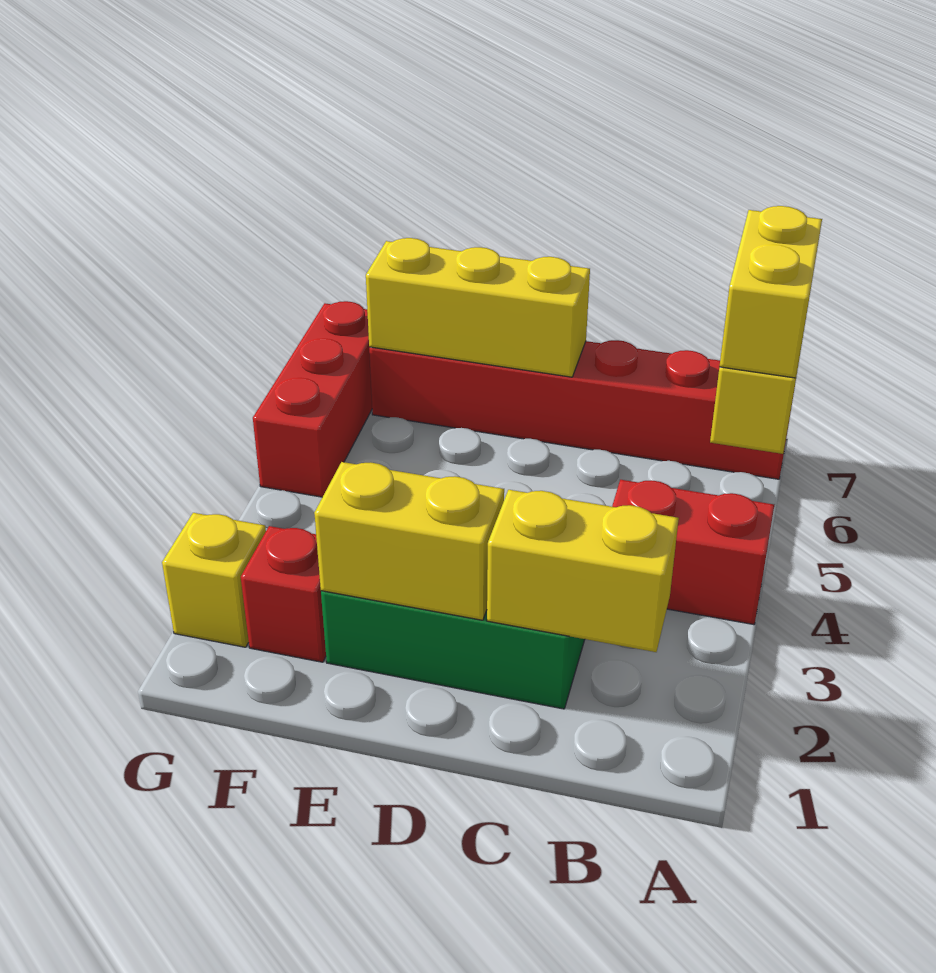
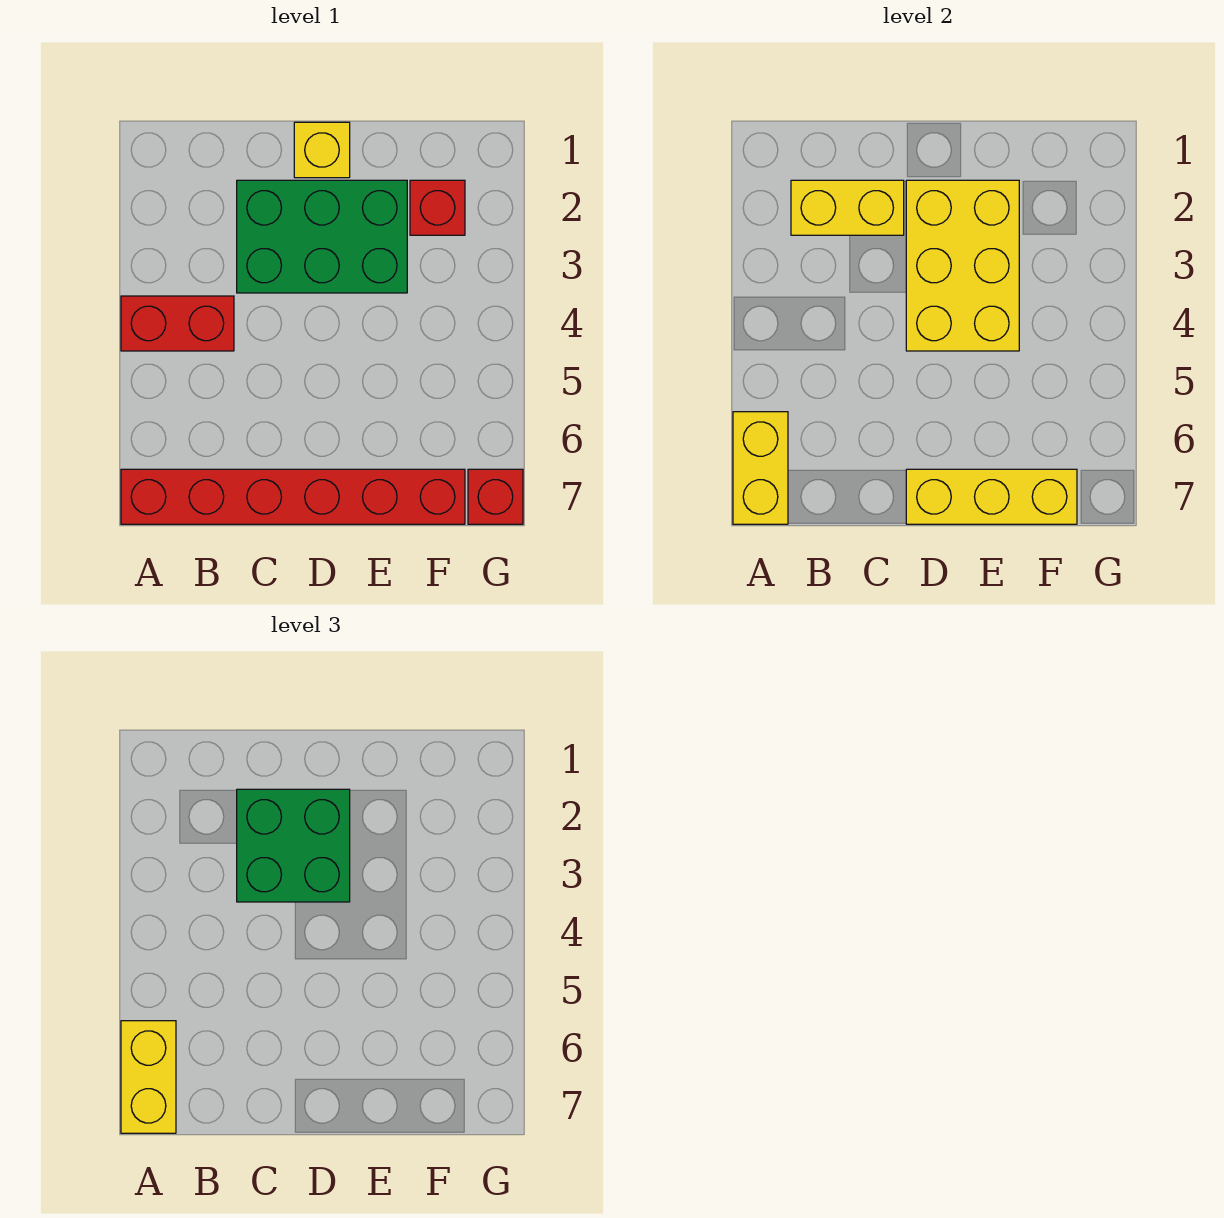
none -> green 2x2 brick [237,789,350,902]
yellow 1x2 brick [314,462,504,620] -> yellow 2x3 brick [906,180,1019,351]
yellow 1x1 brick [162,513,266,647] -> yellow 1x1 brick moved to [294,122,350,178]
red 1x3 brick [253,301,372,497] -> red 1x1 brick [468,469,523,524]

